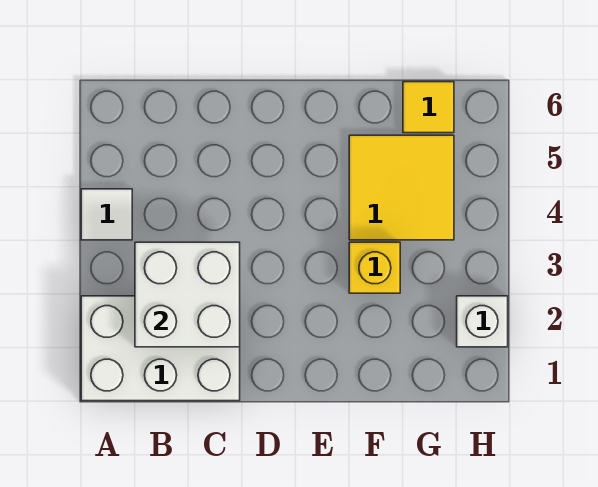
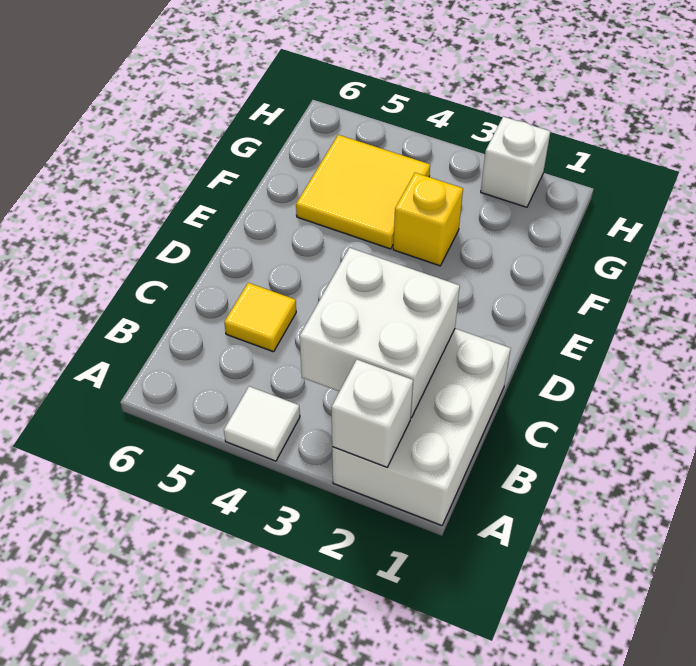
none -> white 1x1 brick [332,360,413,467]
yellow 1x1 tile [403,82,454,133] -> yellow 1x1 tile moved to [224,283,296,352]

